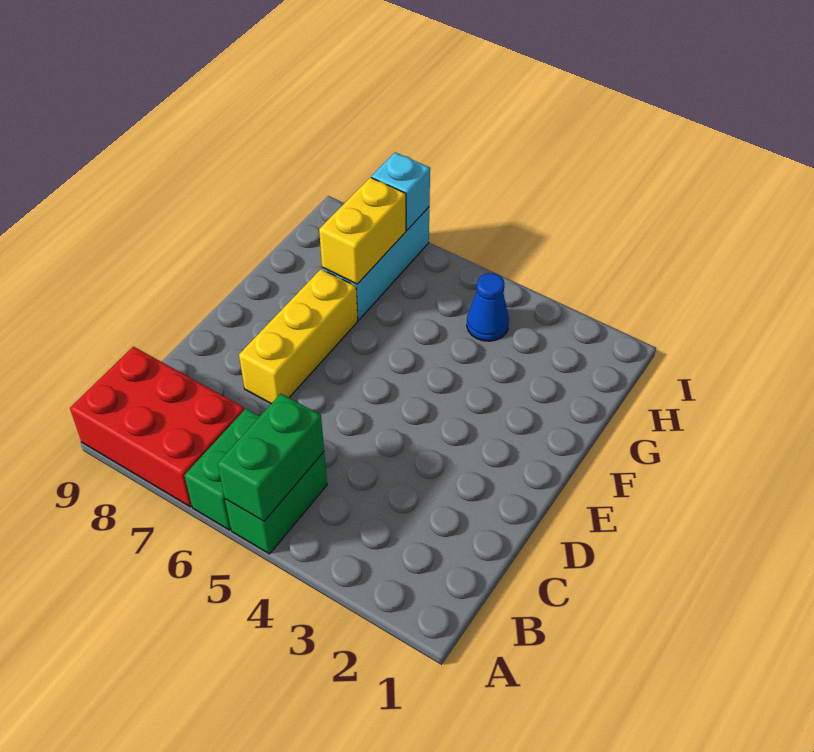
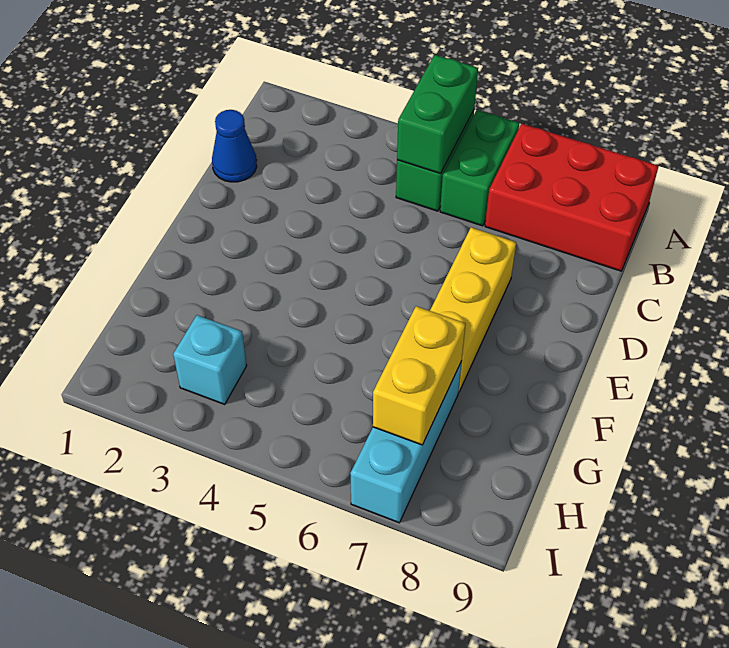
blue 1x1 cone [467,273,509,341] -> blue 1x1 cone moved to [212,110,257,182]
cyan 1x1 brick [371,152,430,230] -> cyan 1x1 brick moved to [173,315,247,404]

